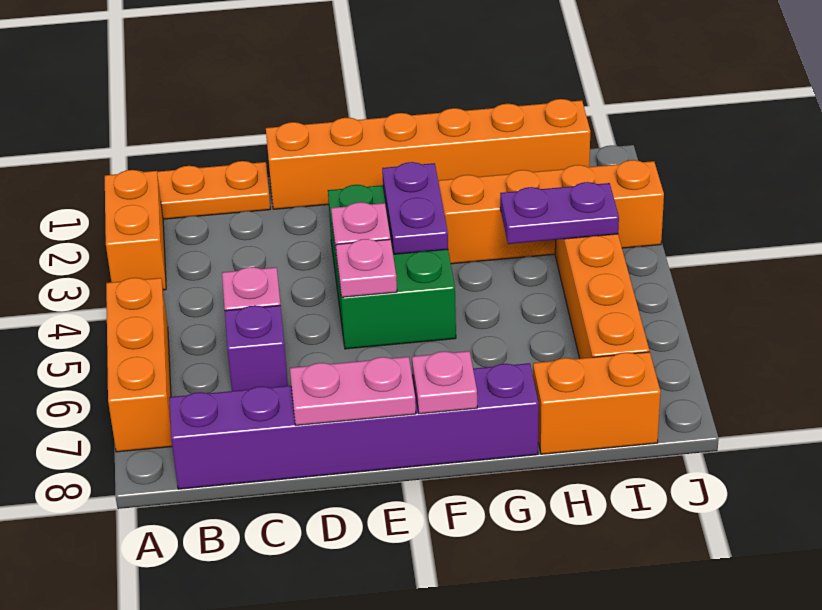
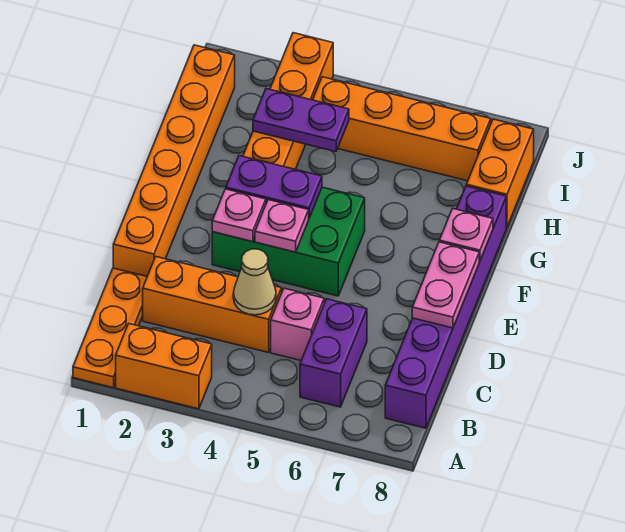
orange 1x3 brick [106,278,172,452] -> orange 1x3 brick moved to [143,257,282,352]
none -> tan 1x1 cone [233,249,276,315]
purple 1x1 brick [225,305,288,391] -> purple 1x2 brick [300,299,367,407]
pink 1x1 plate [336,239,397,297] -> pink 1x1 plate moved to [212,189,266,242]
purple 1x2 plate [500,182,619,244] -> purple 1x2 plate turned to [253,89,349,152]

